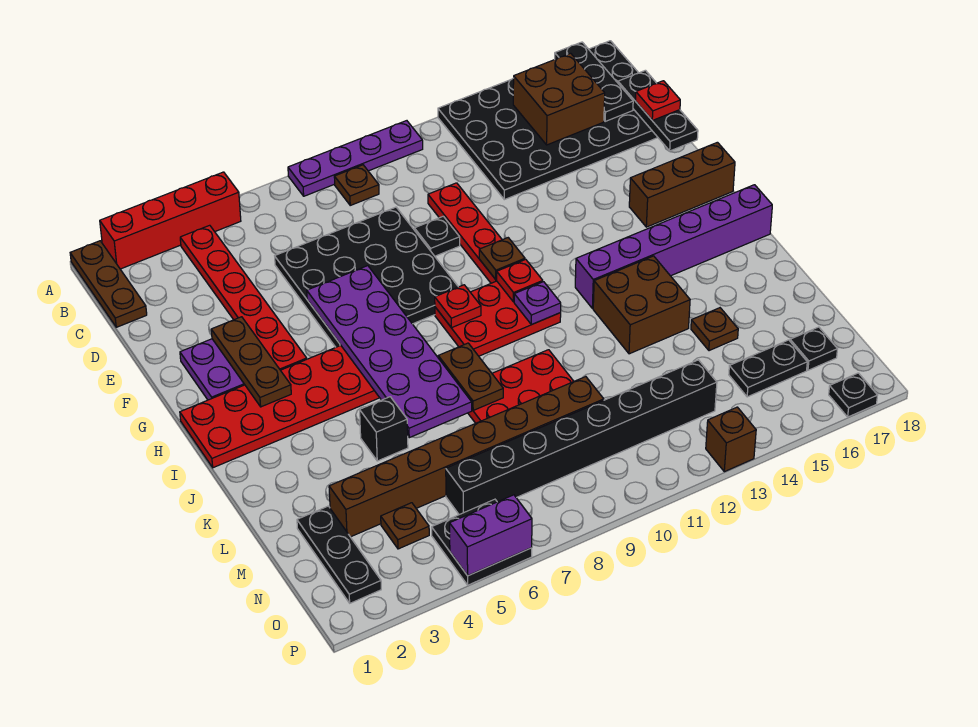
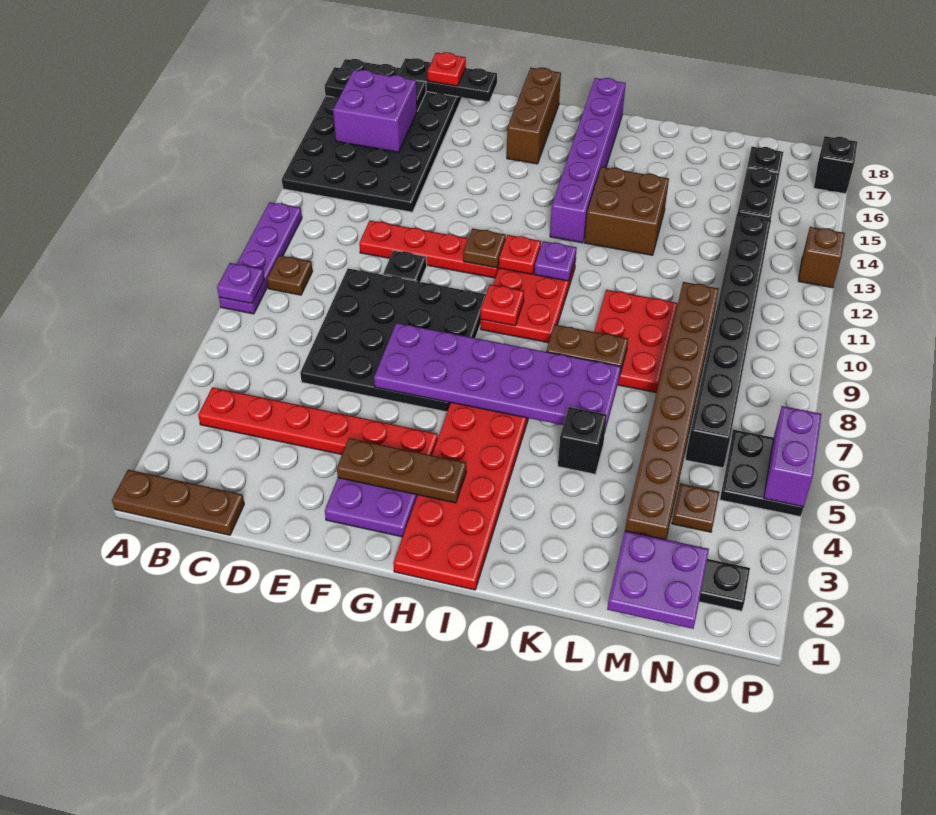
red 1x4 brick [100,172,241,269] -> none
none -> purple 1x1 plate [217,263,264,304]
brown 2x2 brick [513,53,605,145] -> purple 2x2 brick [333,70,417,152]
brown 1x1 plate [691,308,738,351] -> none
none -> purple 2x2 plate [607,531,709,629]
black 1x1 plate [829,373,878,417] -> black 1x1 brick [814,136,857,194]

